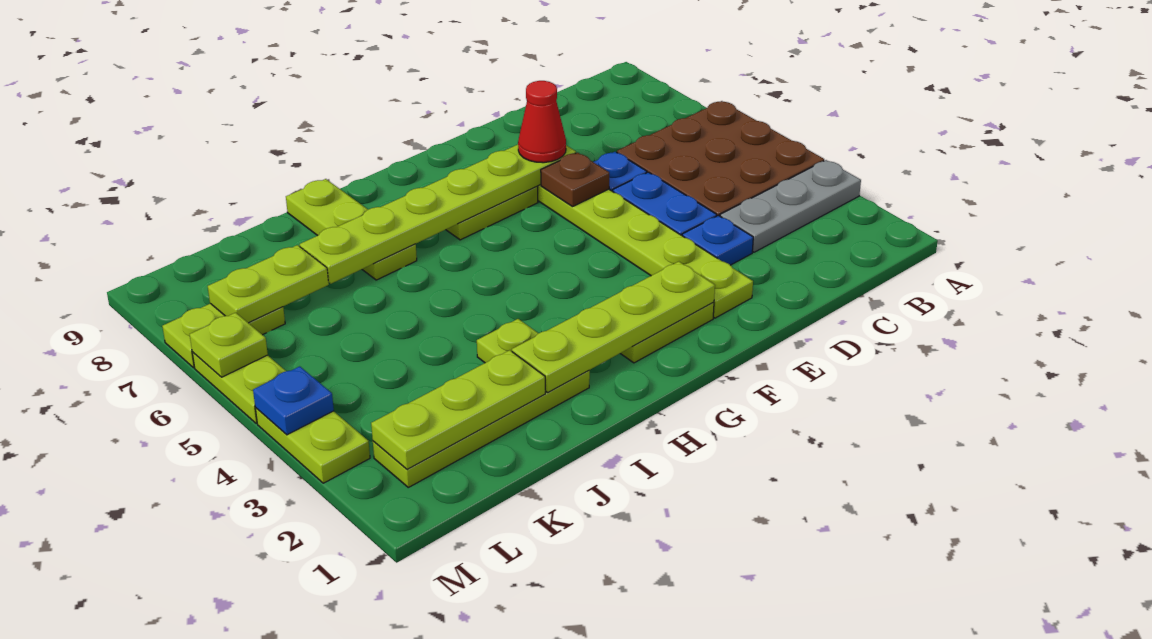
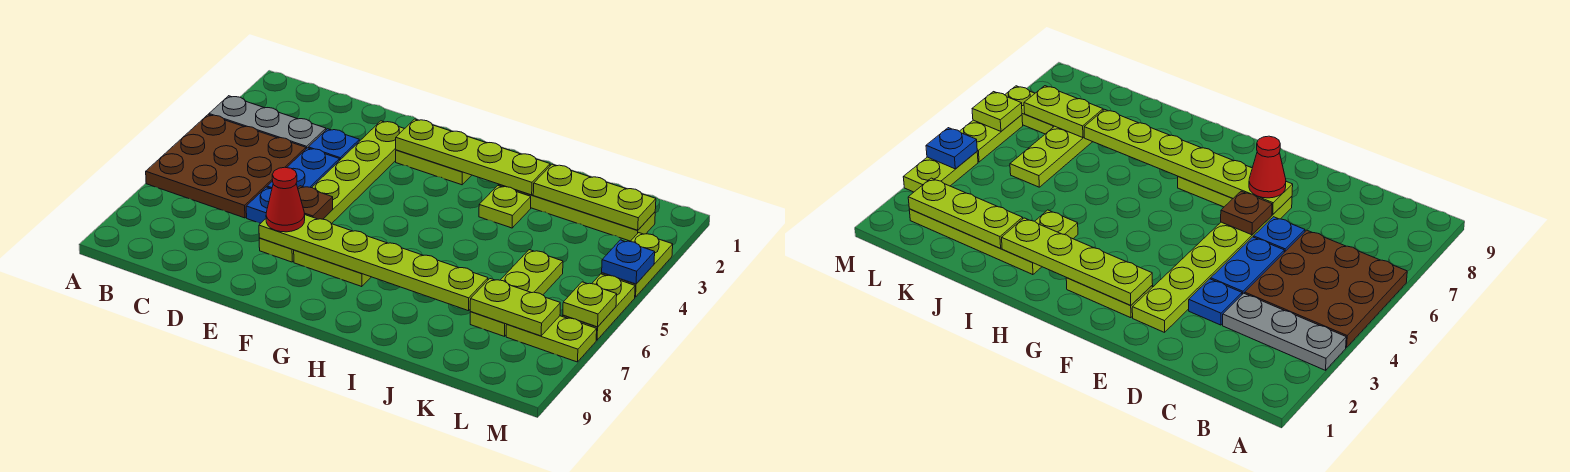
lime 1x3 plate [286,179,417,280] -> lime 1x3 plate moved to [470,250,563,336]

